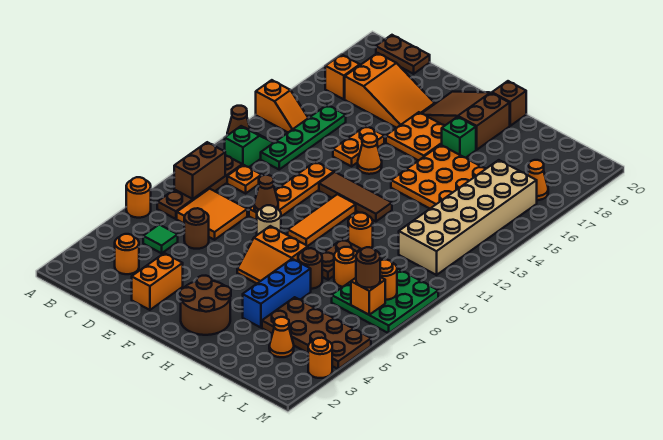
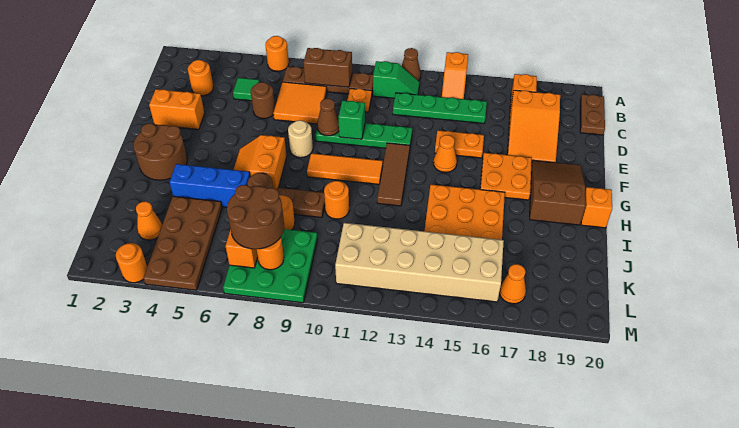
orange 1x4 plate [249,162,334,221] -> green 1x4 plate [316,123,412,148]
green 1x1 brick [442,117,476,158] -> green 1x1 brick moved to [338,101,365,139]
brown 1x1 brick [492,81,526,126] -> orange 1x1 brick [581,187,612,228]
brown 1x1 round brick [356,247,380,288] -> brown 2x2 round brick [227,185,284,249]

